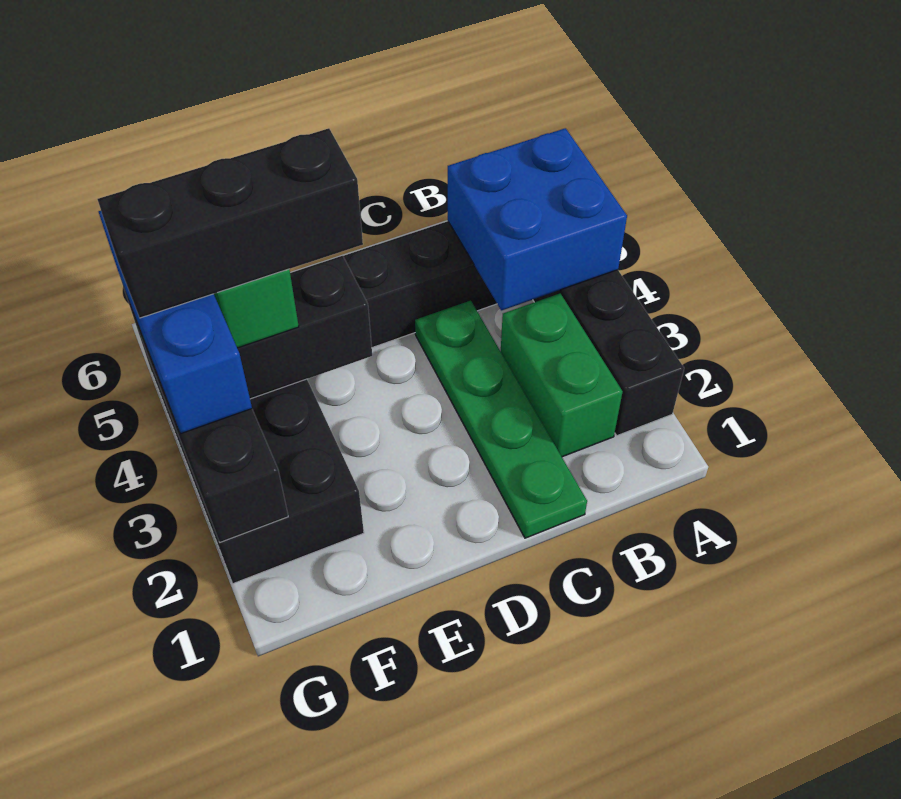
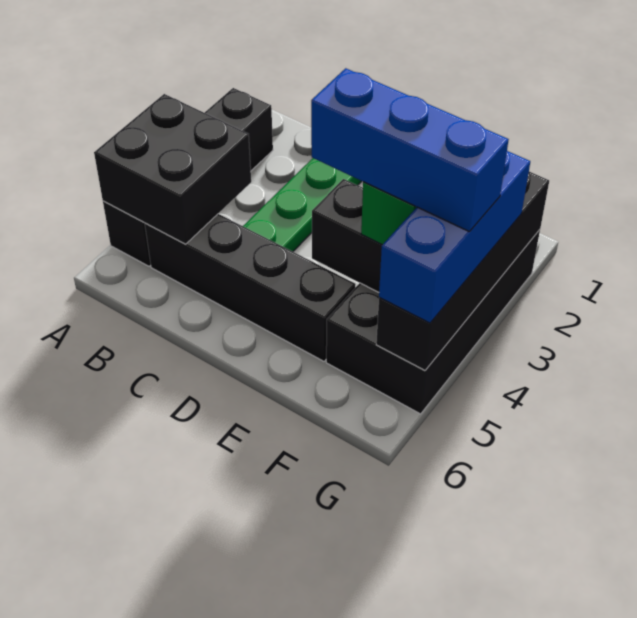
blue 2x2 brick [448,128,627,310] -> black 2x2 brick [94,94,251,244]
green 1x2 brick [501,294,623,457] -> none
black 1x3 brick [97,128,363,318] -> blue 1x3 brick [311,68,509,231]

